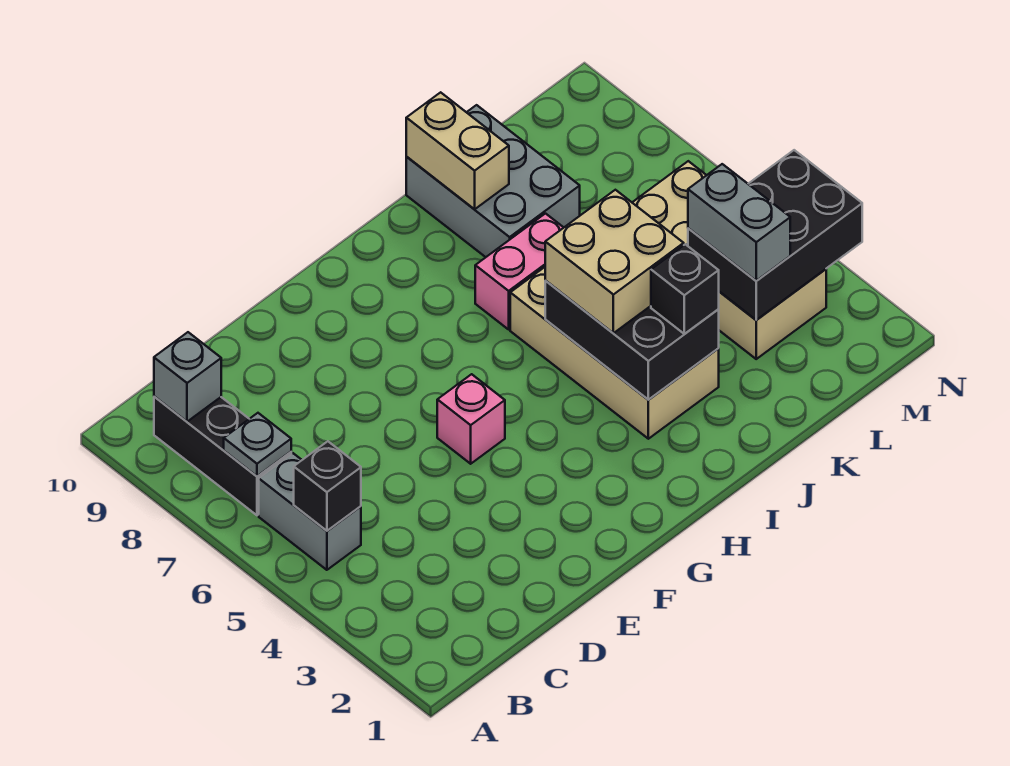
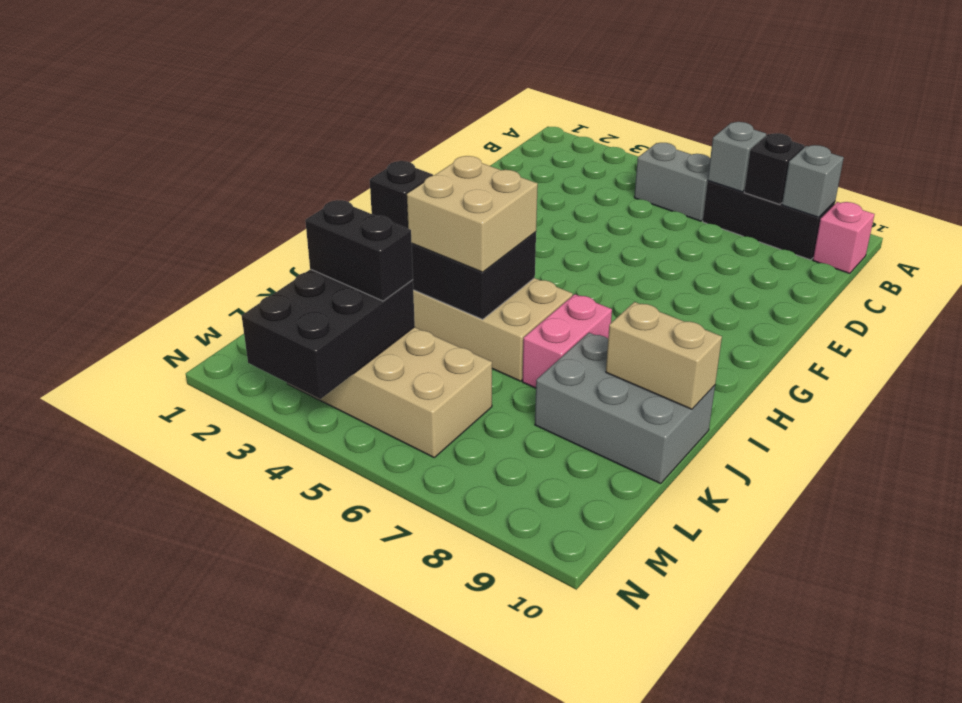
black 1x1 brick [294,441,361,531] -> black 1x1 brick moved to [744,133,805,204]
grey 1x1 plate [224,413,291,476] -> grey 1x1 brick [708,122,766,192]
pink 1x1 brick [437,374,505,464] -> pink 1x1 brick moved to [813,202,875,274]
grey 1x2 brick [688,164,790,281] -> black 1x2 brick [305,200,413,301]

